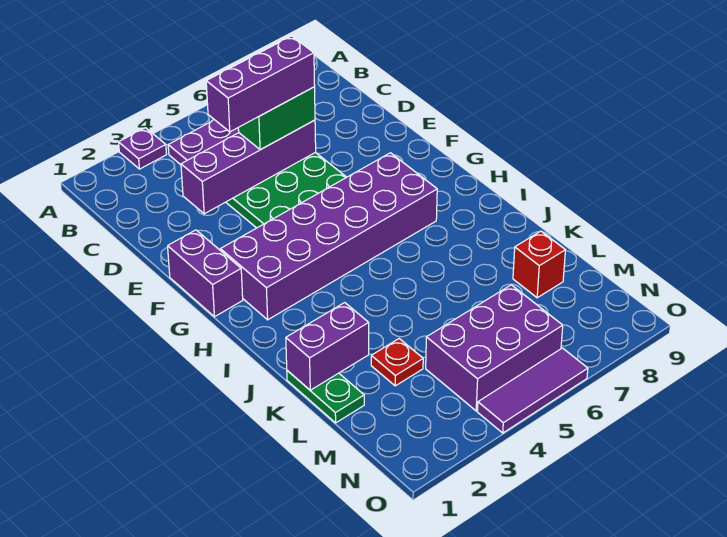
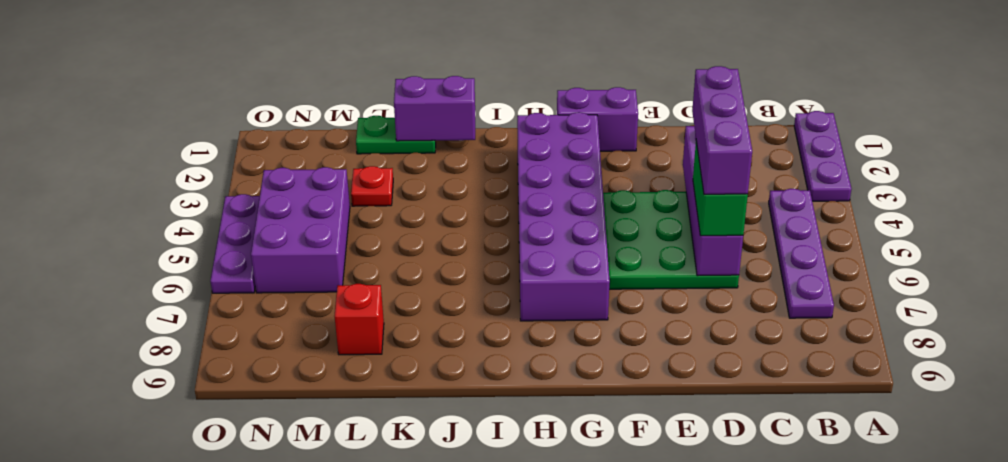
purple 1x1 plate [119,128,167,169] -> purple 1x3 plate [794,111,851,201]
purple 1x2 brick [286,303,369,390] -> purple 1x2 brick turned to [394,76,475,141]
purple 1x3 tile [477,348,588,433] -> purple 1x3 plate [210,194,260,293]

